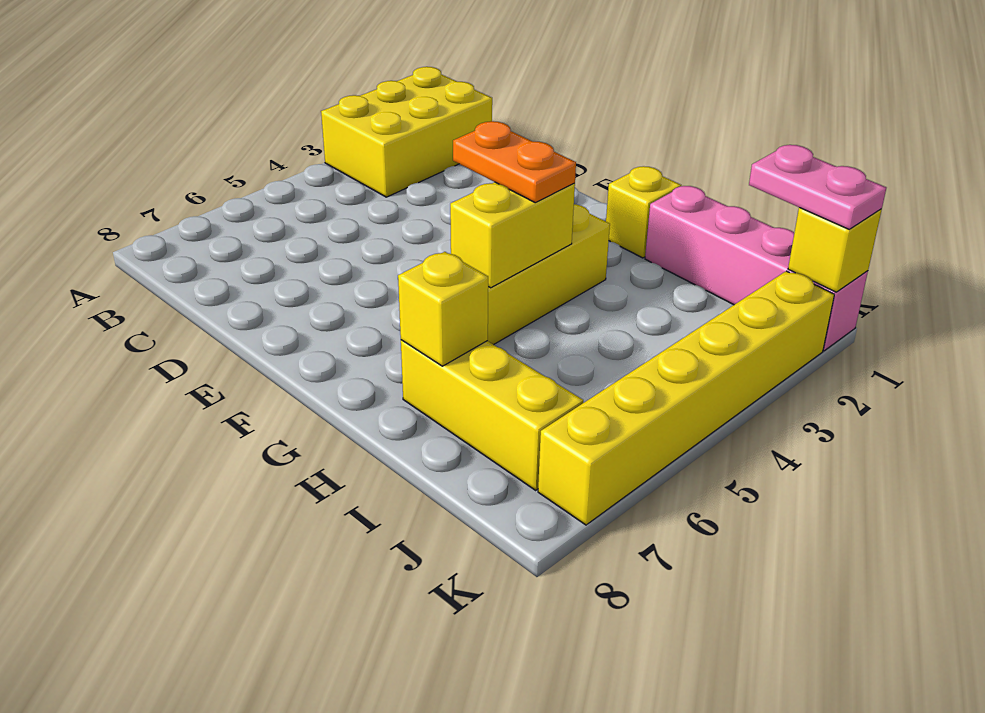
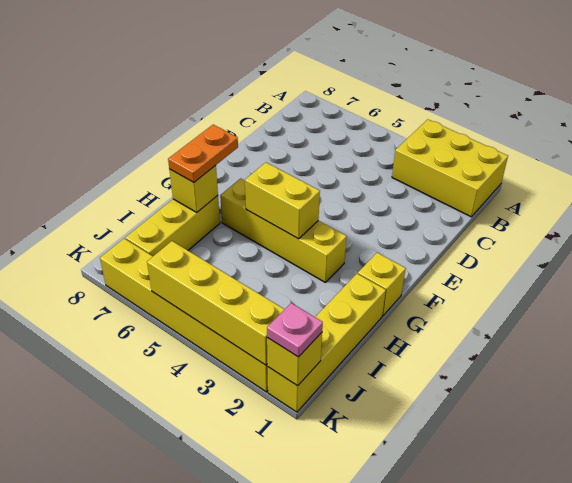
orange 1x2 plate [453,121,576,203] -> orange 1x2 plate moved to [168,125,238,183]
pink 1x4 brick [645,186,868,351] -> yellow 1x4 brick [268,274,386,412]
pink 1x2 plate [749,145,886,229] -> pink 1x1 plate [267,303,323,357]
none -> yellow 1x4 brick [147,241,285,365]

